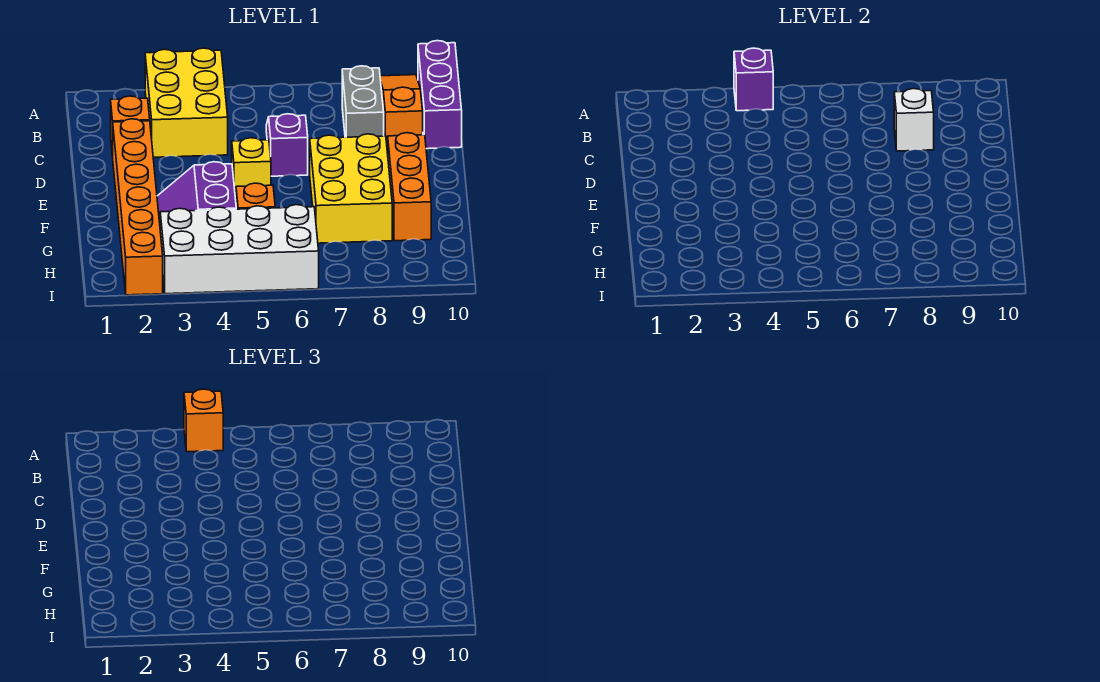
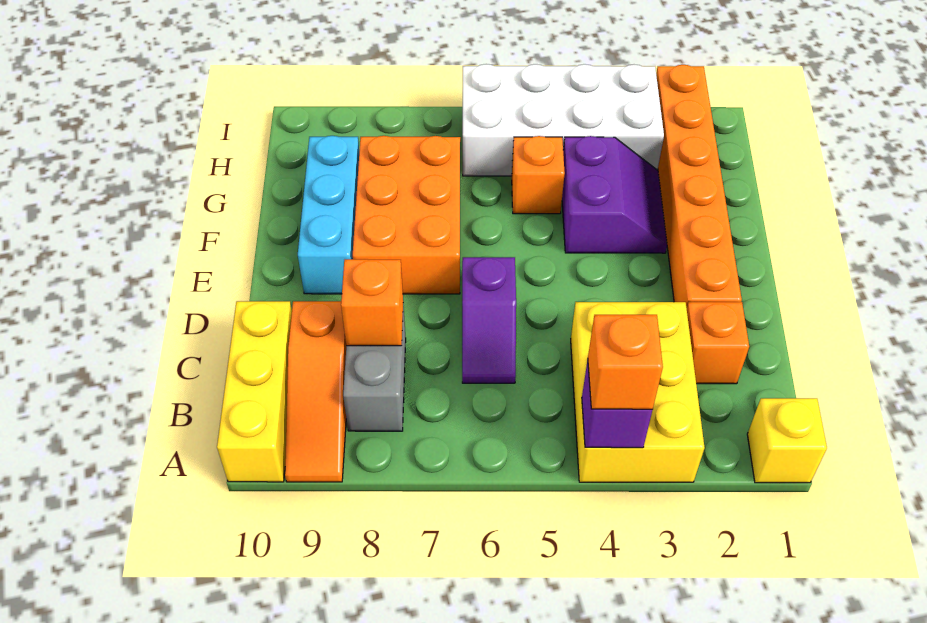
purple 1x3 brick [418,41,462,149] -> yellow 1x3 brick [217,301,292,482]
white 1x1 brick [894,89,934,151] -> orange 1x1 brick [341,259,403,346]
yellow 1x1 brick [232,138,271,200] -> yellow 1x1 brick moved to [747,398,827,483]
yellow 2x3 brick [310,134,392,243] -> orange 2x3 brick [353,136,460,294]
orange 1x3 brick [388,133,431,241] -> cyan 1x3 brick [298,136,359,294]

